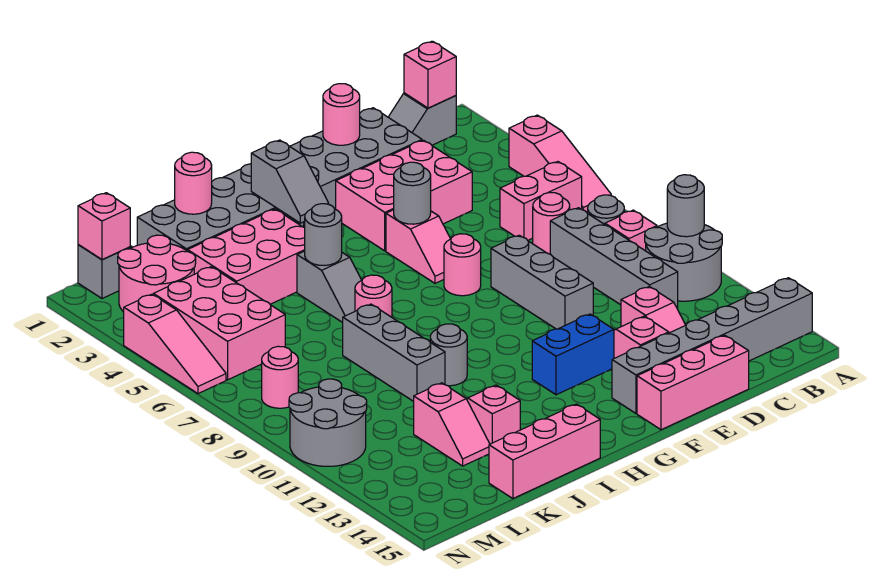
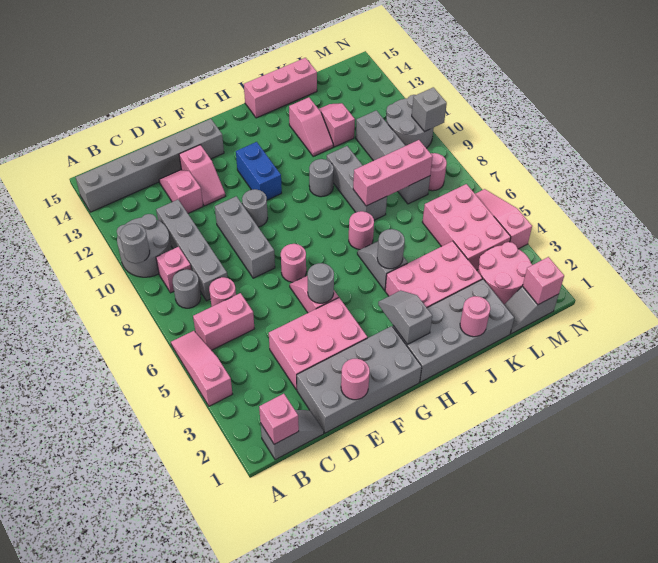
pink 1x3 brick [637,335,749,430] -> pink 1x3 brick moved to [353,140,433,206]
none -> grey 1x1 round brick [242,189,268,227]
blue 1x2 brick [532,314,614,395] -> blue 1x2 brick turned to [236,142,282,200]
none -> grey 1x4 brick [356,110,430,204]
none -> grey 1x1 brick [412,87,447,132]

